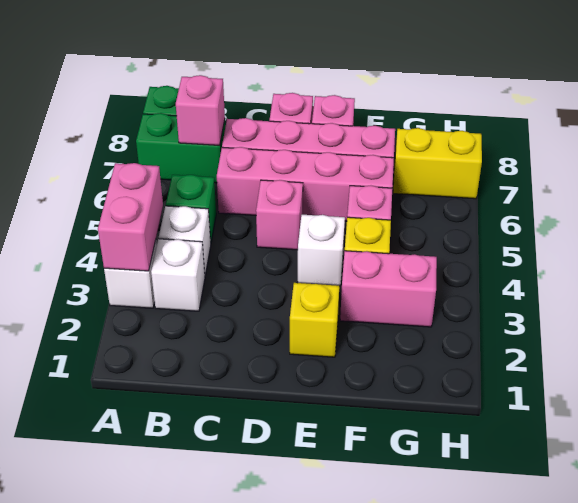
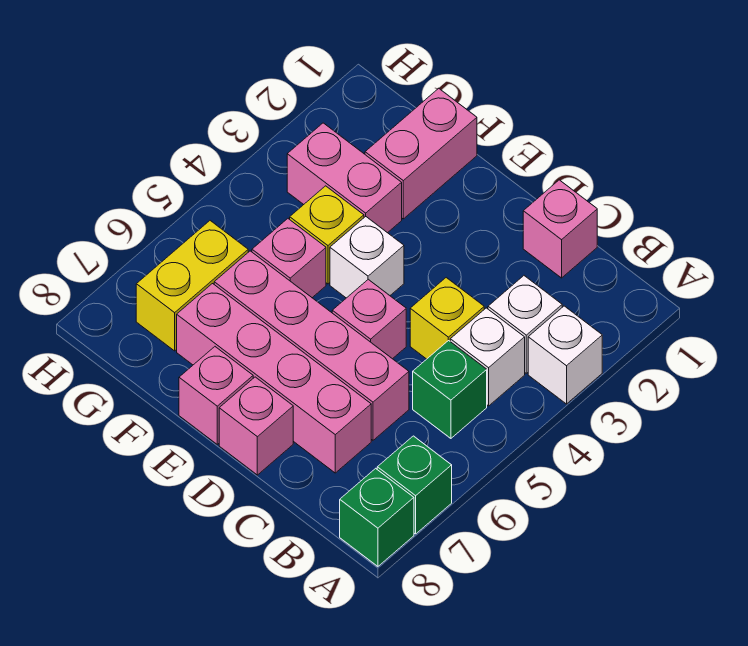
pink 1x2 brick [98,163,163,271] -> pink 1x2 brick moved to [365,88,477,219]
green 1x2 brick [136,113,225,183] -> green 1x1 brick [377,436,452,534]
pink 1x1 brick [176,75,225,145] -> pink 1x1 brick moved to [523,180,597,278]
yellow 1x1 brick [290,283,339,357] -> yellow 1x1 brick moved to [410,278,484,359]
yellow 1x2 brick [393,128,482,199] -> yellow 1x2 brick turned to [136,221,248,351]

